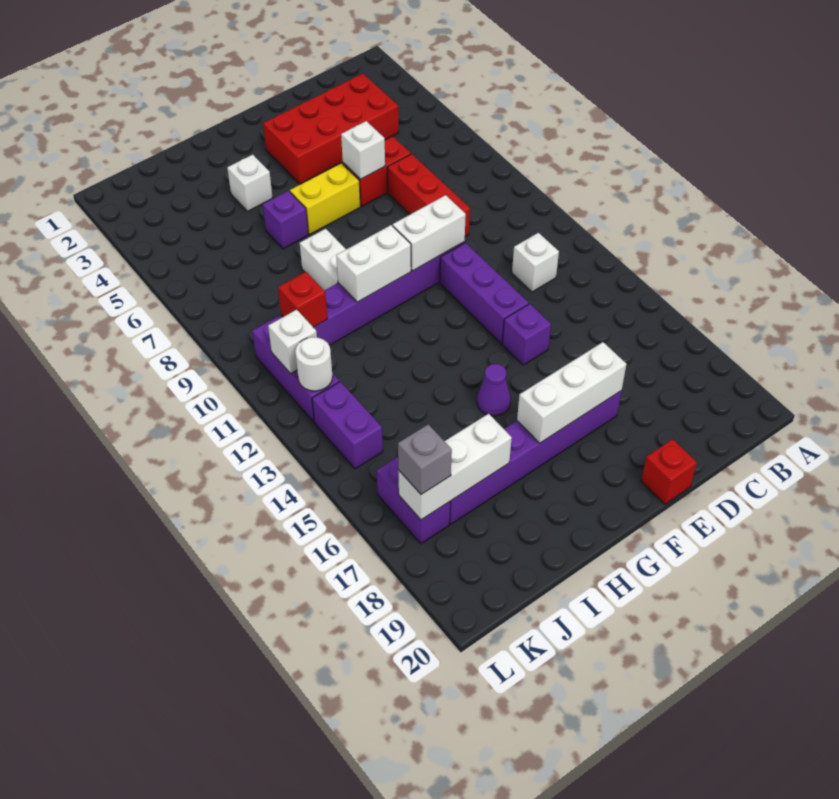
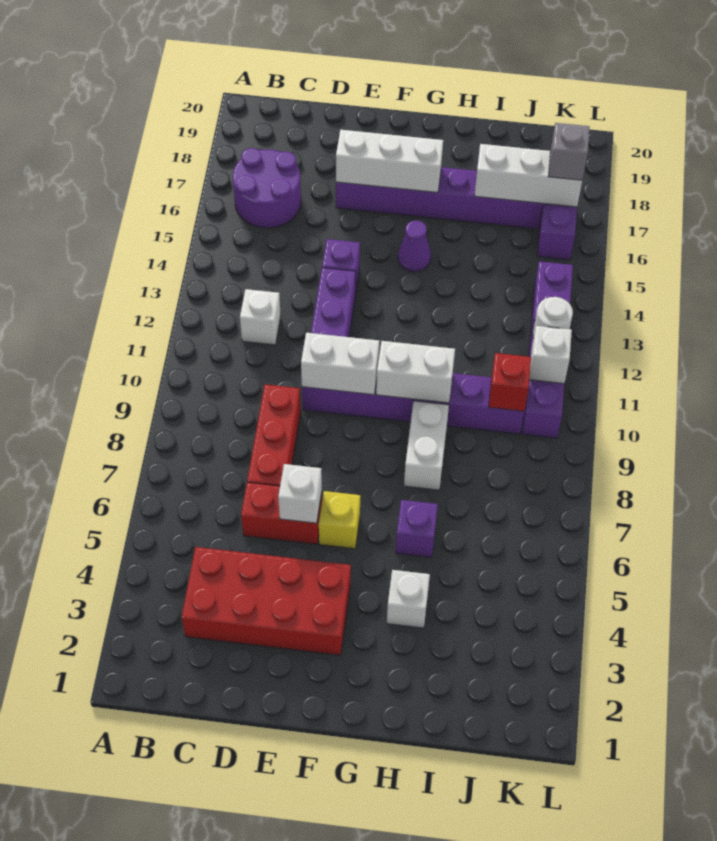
none -> purple 2x2 round brick [233,148,301,228]
red 1x1 brick [641,439,697,504] -> none
yellow 1x2 brick [290,163,360,234] -> yellow 1x1 brick [319,491,360,549]

